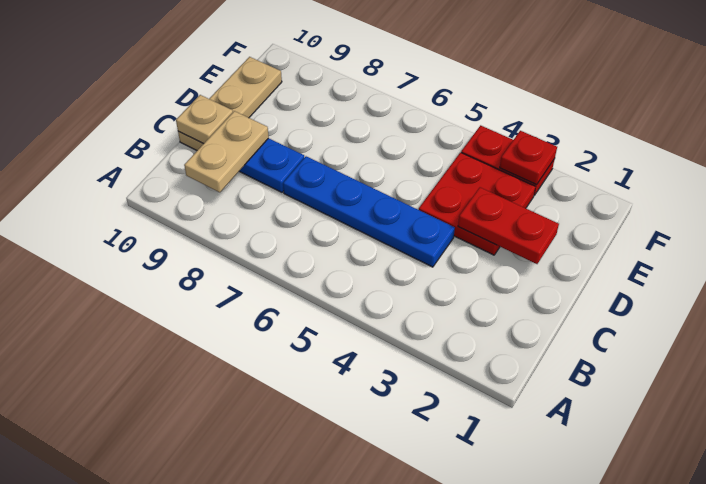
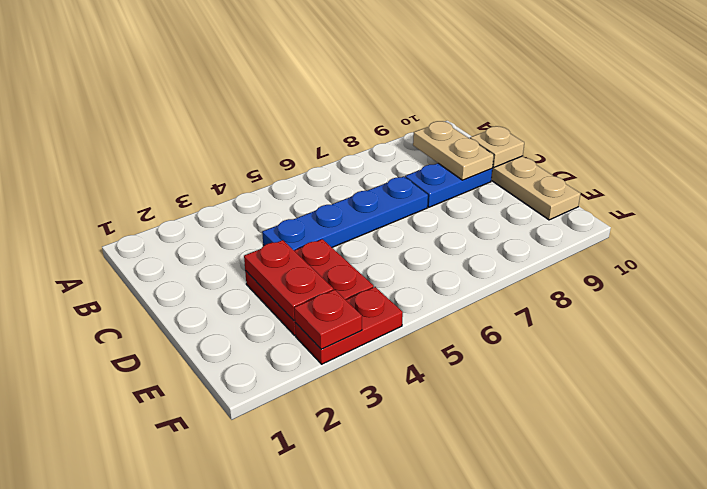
red 1x2 plate [458,187,559,264] -> red 1x2 plate turned to [244,240,333,320]

